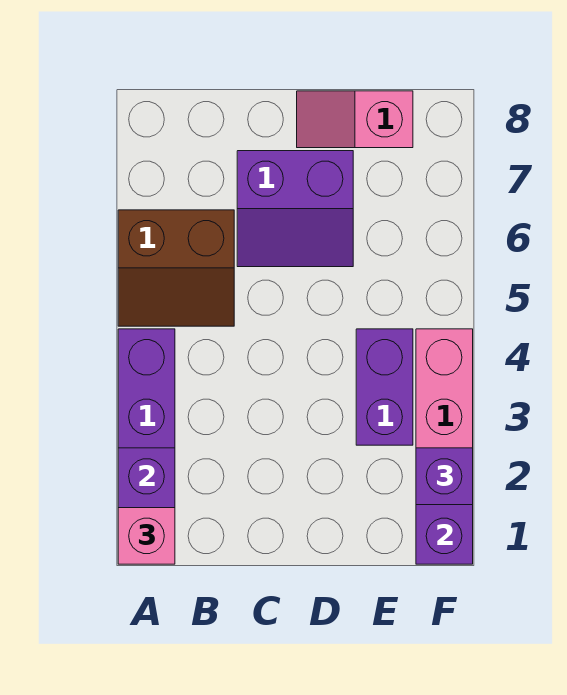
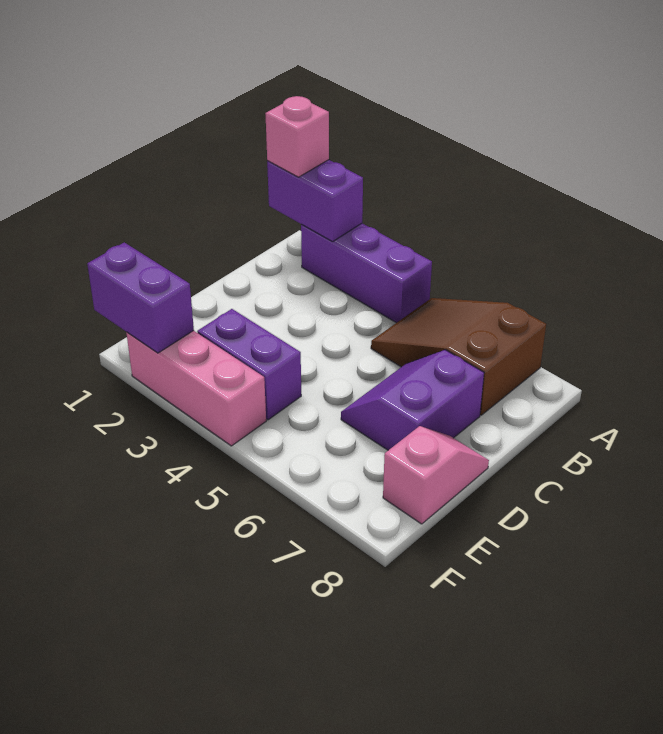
brown 2x2 slope [118,210,234,326] -> brown 2x3 slope [371,298,546,415]
purple 1x1 brick [416,448,473,505] -> none

